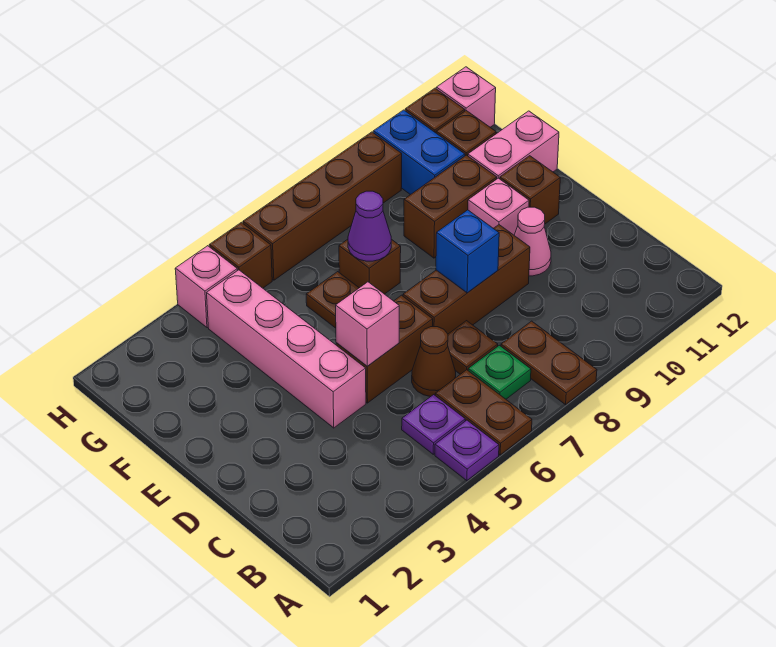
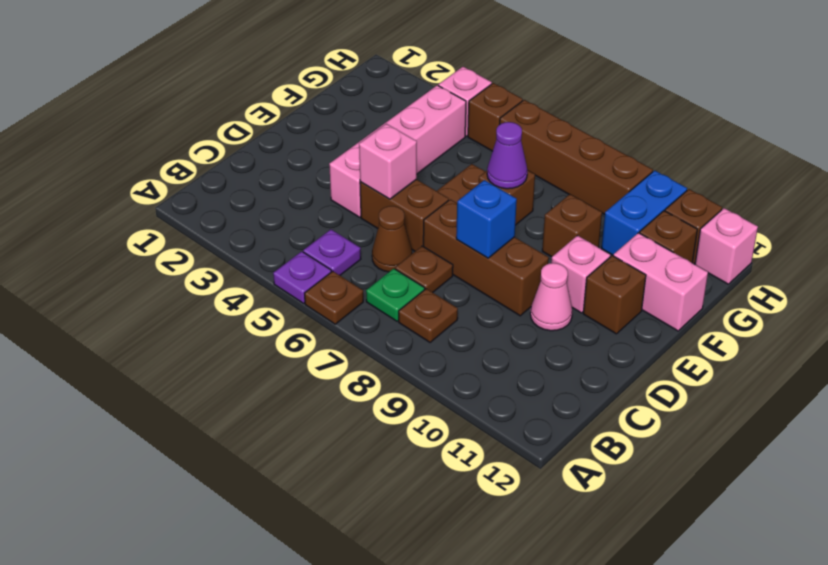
brown 1x2 plate [435,370,532,455] -> brown 1x1 plate [305,271,363,324]
brown 1x2 plate [501,321,597,405] -> brown 1x1 plate [399,289,458,342]
brown 1x2 brick [404,155,497,258] -> brown 1x1 brick [542,194,602,257]

